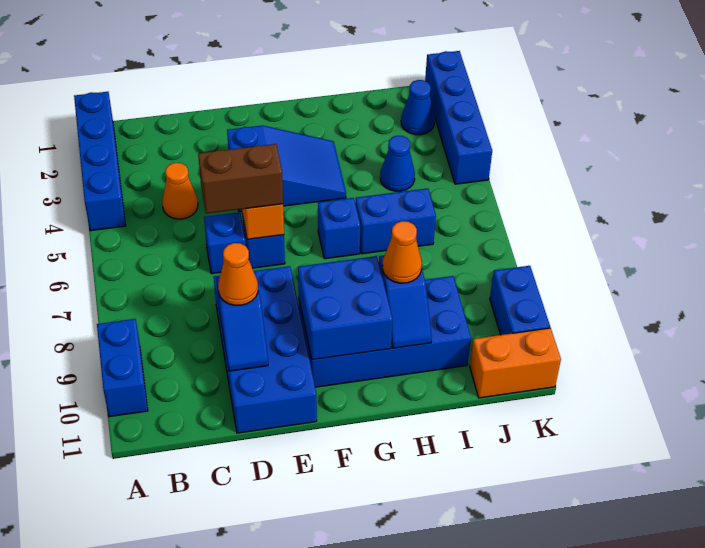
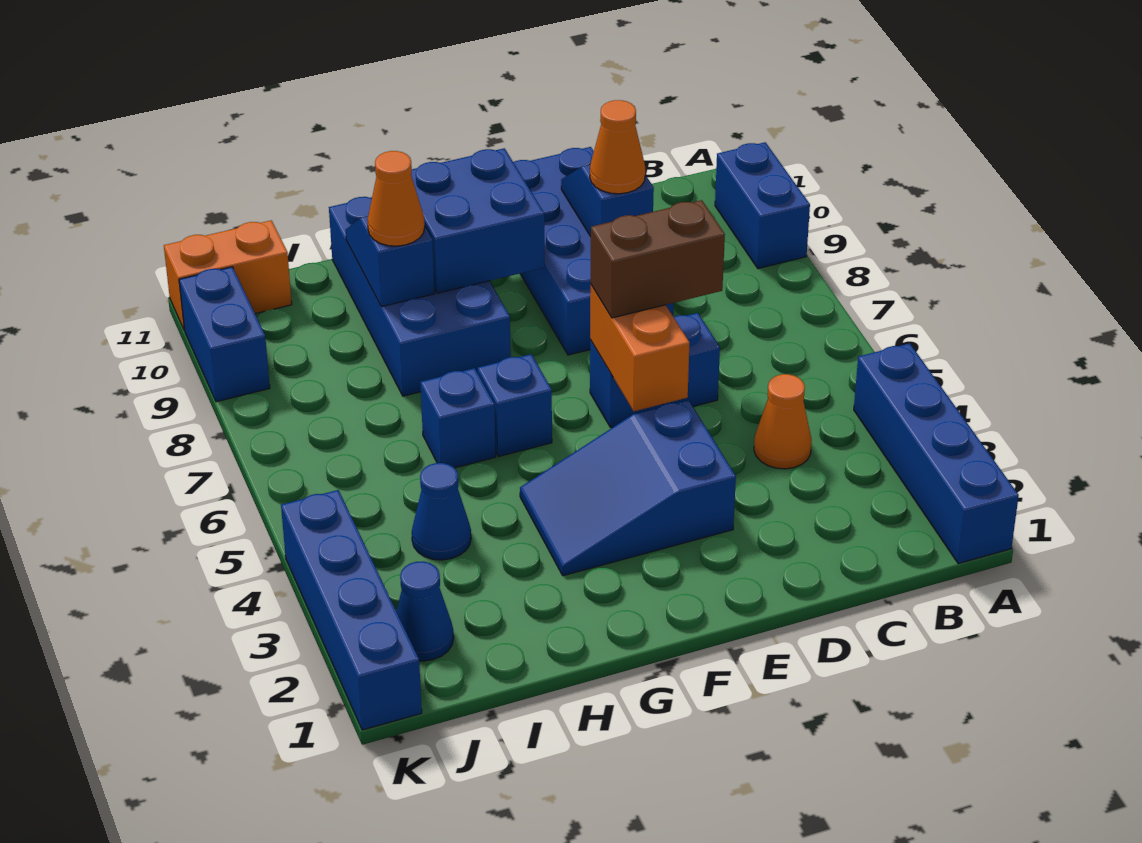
blue 2x4 brick [299,276,471,387] -> blue 2x4 brick turned to [329,197,511,396]
blue 1x2 brick [355,188,436,254] -> blue 1x1 brick [420,368,496,468]

